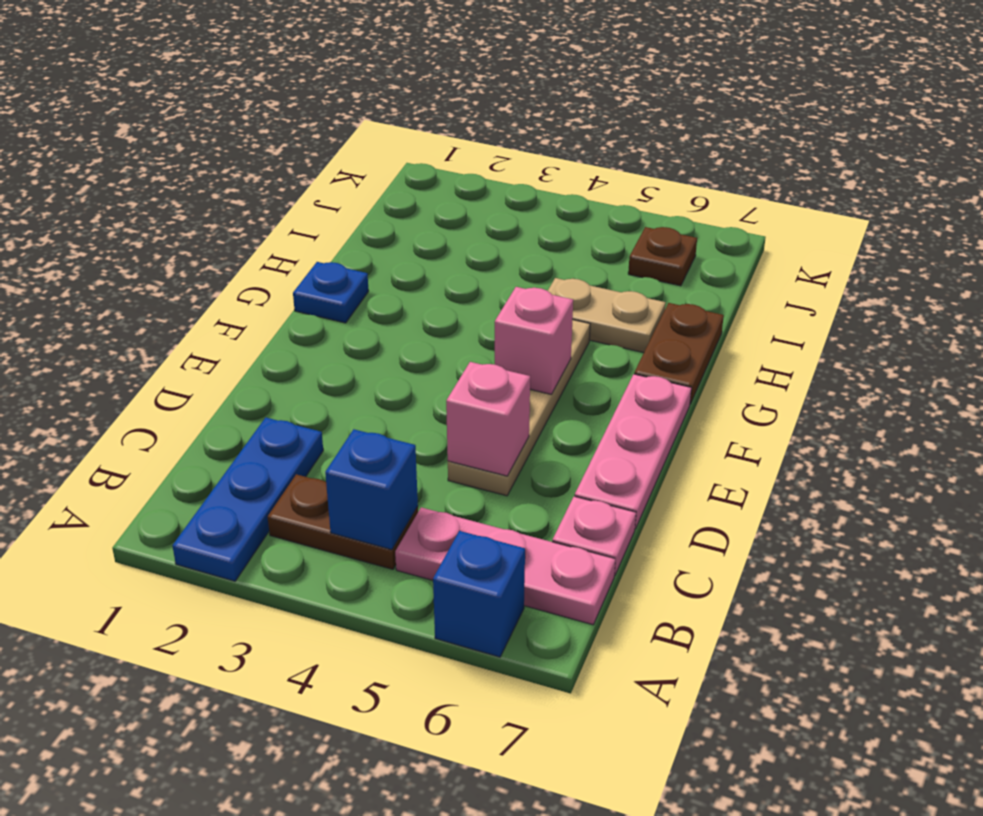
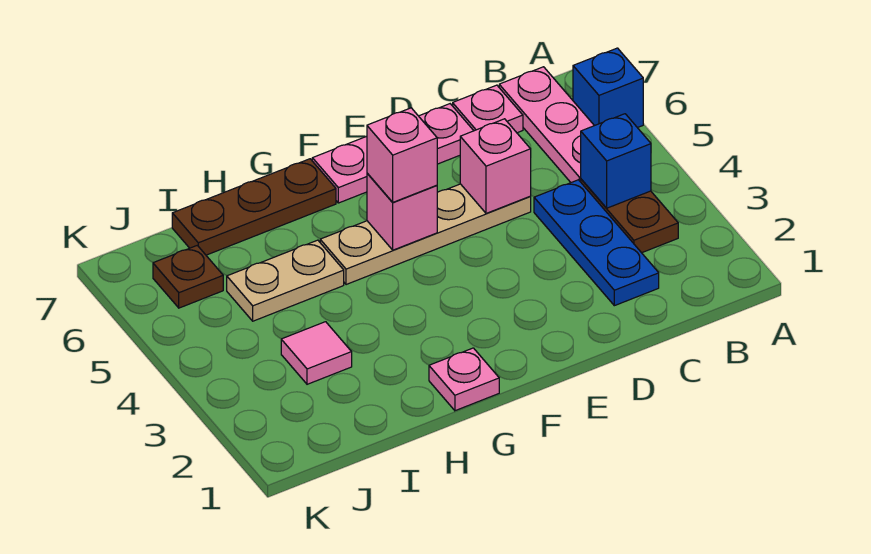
blue 1x3 plate [172,418,323,581] -> blue 1x3 plate turned to [534,180,659,306]
none -> pink 1x1 brick [367,108,437,202]
blue 1x1 plate [293,262,369,323] -> pink 1x1 plate [429,348,499,411]
brown 1x2 plate [634,303,724,404] -> brown 1x3 plate [172,159,336,255]
tan 1x2 plate [548,278,666,353] -> tan 1x2 plate turned to [227,240,344,321]
none -> pink 1x1 tile [281,322,352,384]

